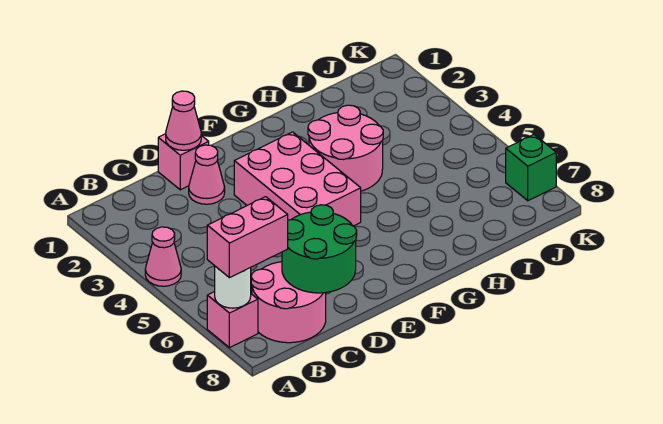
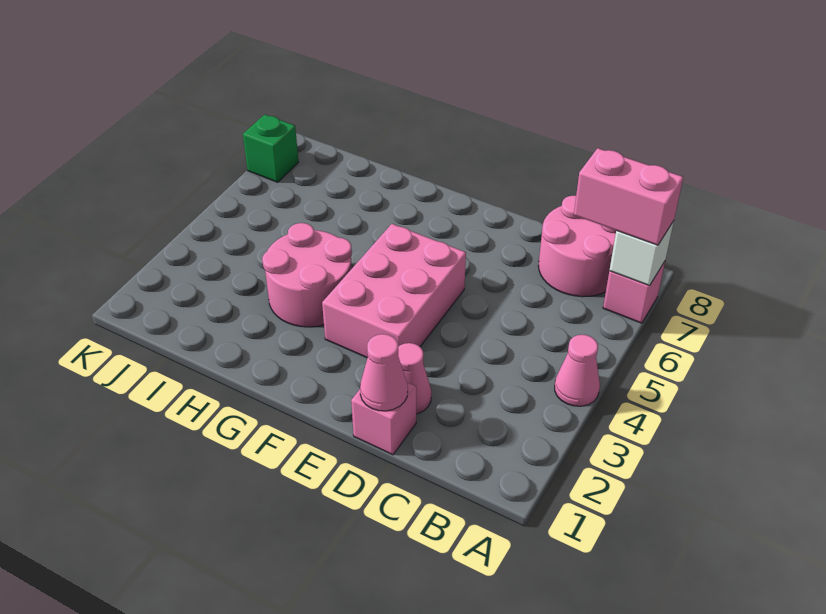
white 1x1 round brick [215,266,251,308] -> white 1x1 brick [609,221,674,286]
green 2x2 round brick [282,205,357,293] -> none

